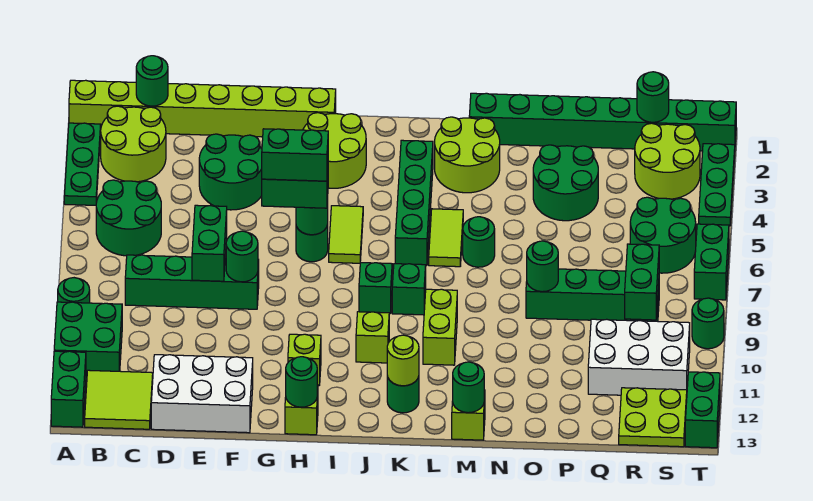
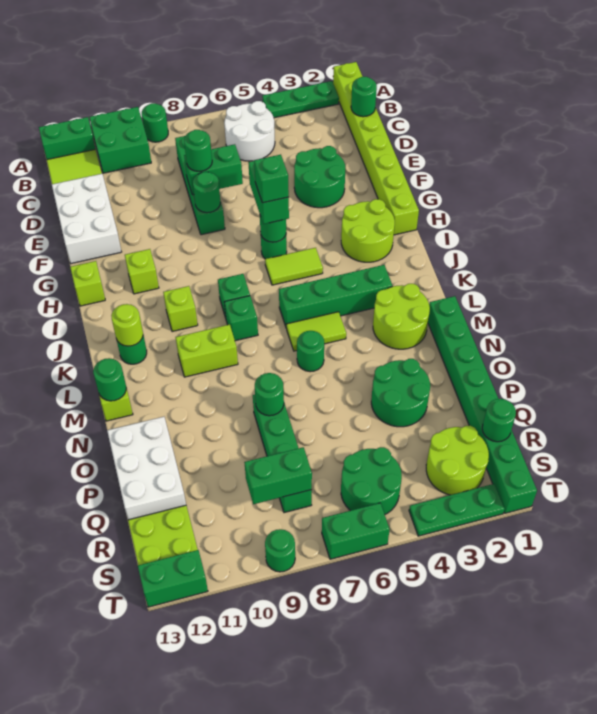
lime 2x2 round brick [101,106,166,182] -> none
green 2x2 round brick [96,180,161,256] -> white 2x2 round brick [224,101,275,161]
green 1x2 brick [262,129,328,181] -> green 1x1 brick [254,155,289,203]
green 1x1 round brick [286,357,317,407] -> green 1x1 round brick moved to [184,130,212,171]
white 2x3 brick [588,319,690,395] -> white 2x3 brick moved to [107,417,186,520]

